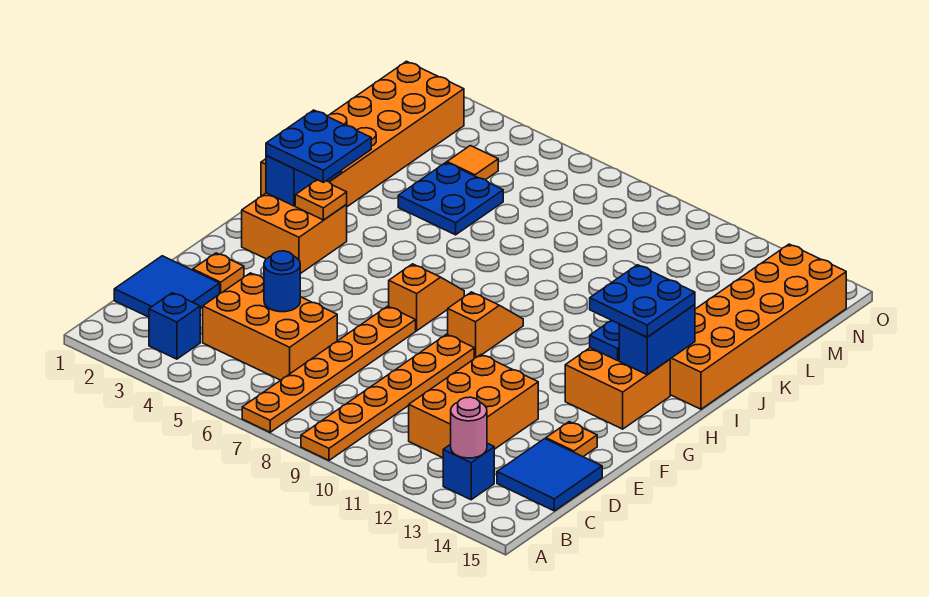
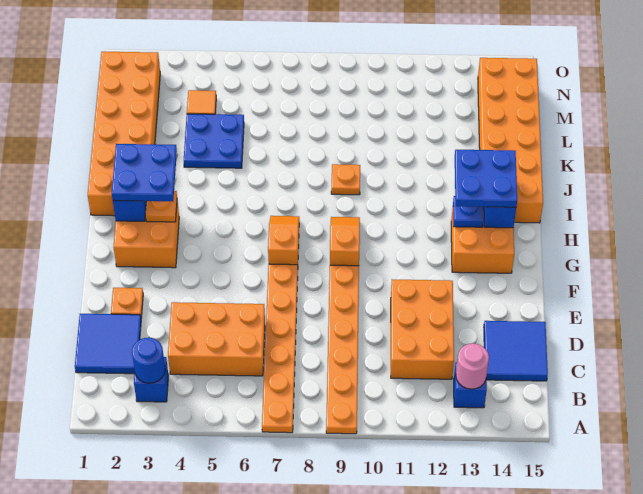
blue 1x1 round brick [264,251,300,312] -> blue 1x1 round brick moved to [132,338,165,383]
orange 1x1 plate [546,422,597,457] -> orange 1x1 plate moved to [331,164,360,195]

